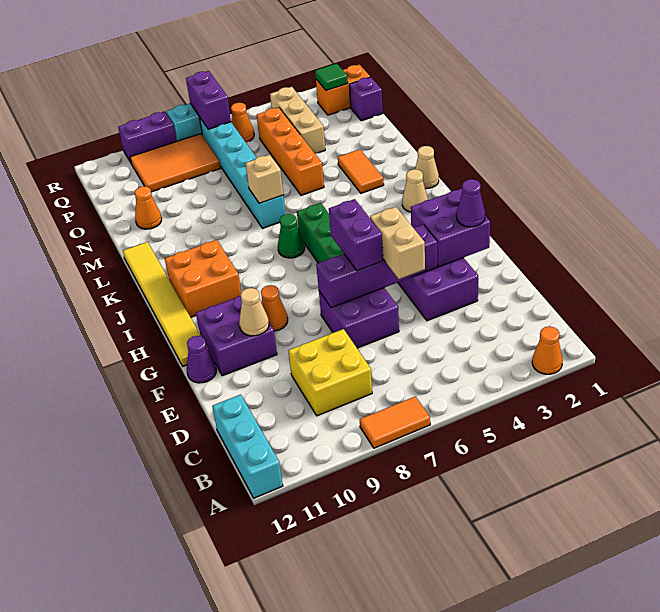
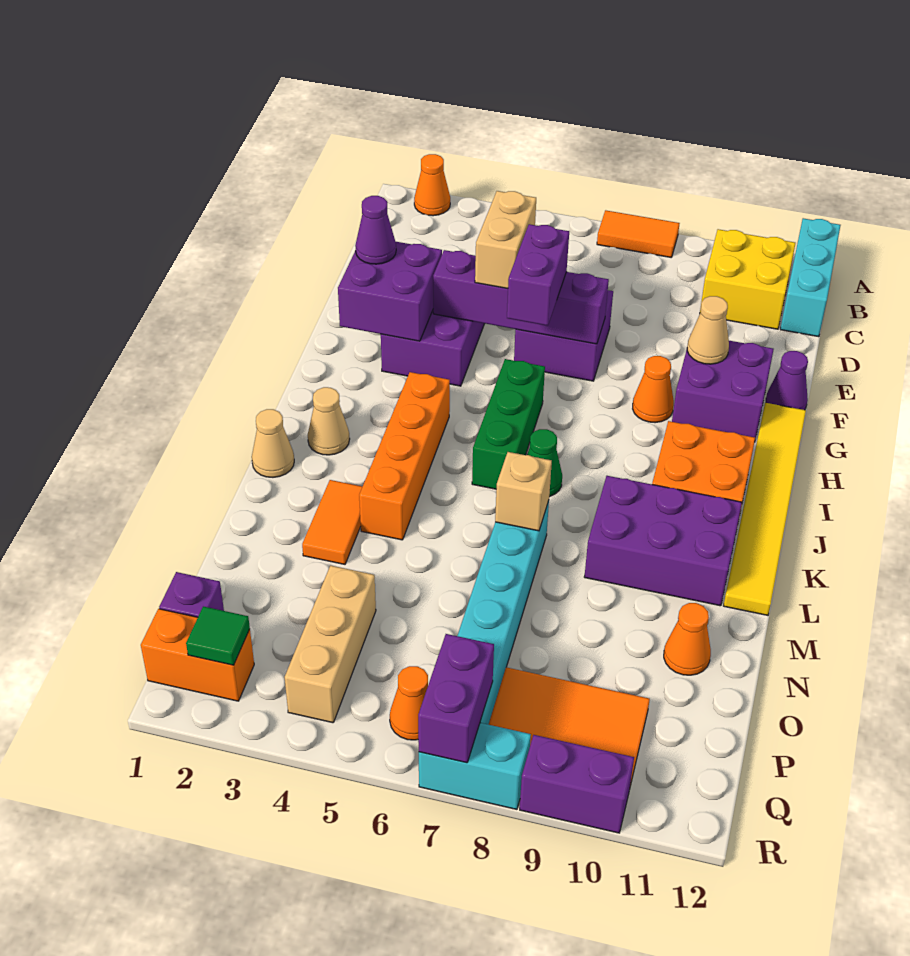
yellow 2x2 brick [288,329,372,416] -> yellow 2x2 brick moved to [700,229,795,329]
none -> purple 2x3 brick [584,476,742,606]
orange 1x4 brick [257,107,324,195] -> orange 1x4 brick moved to [359,372,450,540]

